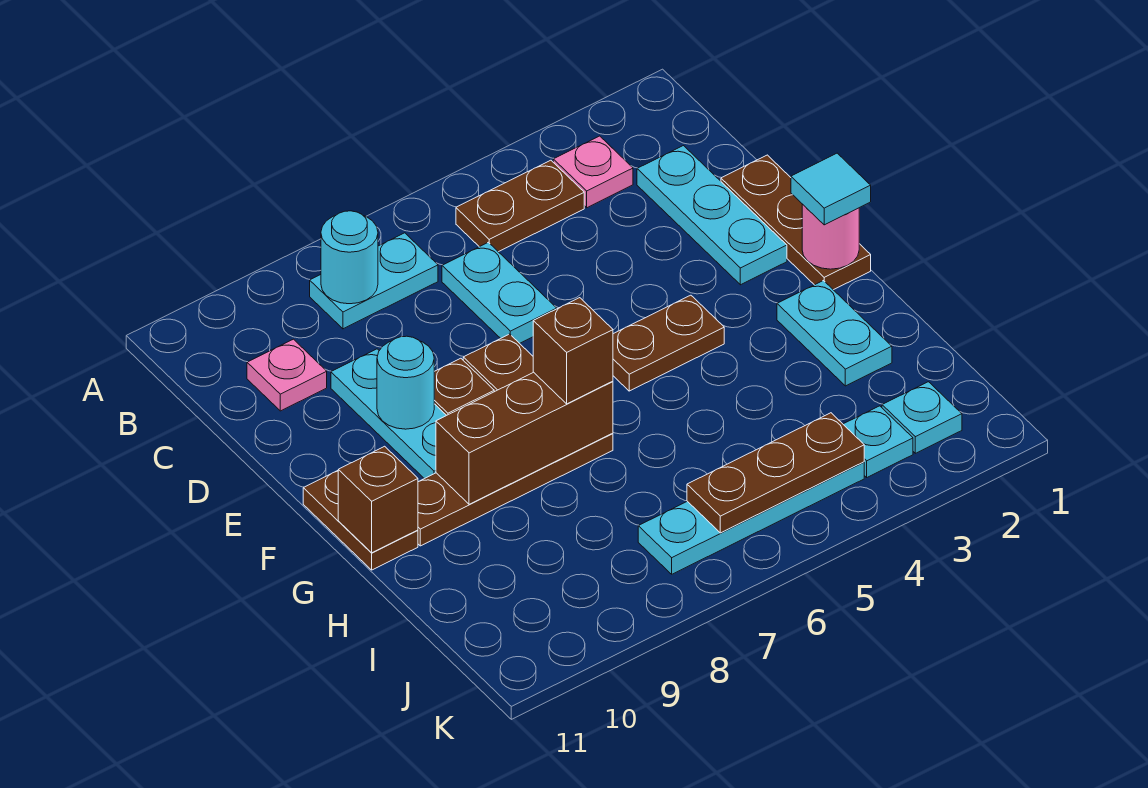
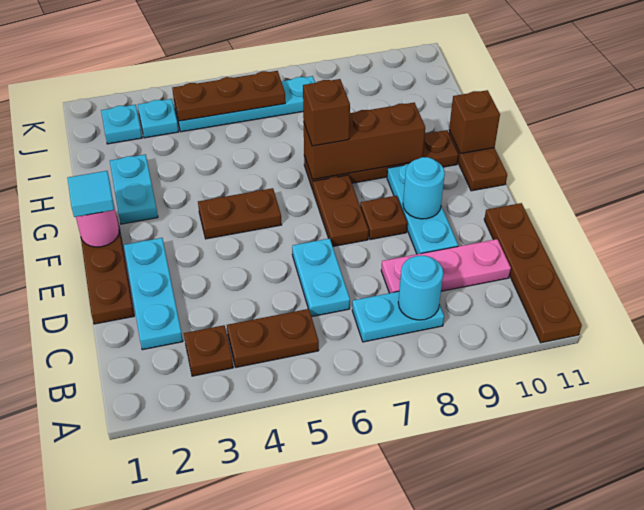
none -> brown 1x4 plate [484,203,582,343]
pink 1x1 plate [553,136,633,208] -> brown 1x1 plate [184,325,233,376]
pink 1x1 plate [247,339,327,411] -> pink 1x3 plate [381,239,511,293]

